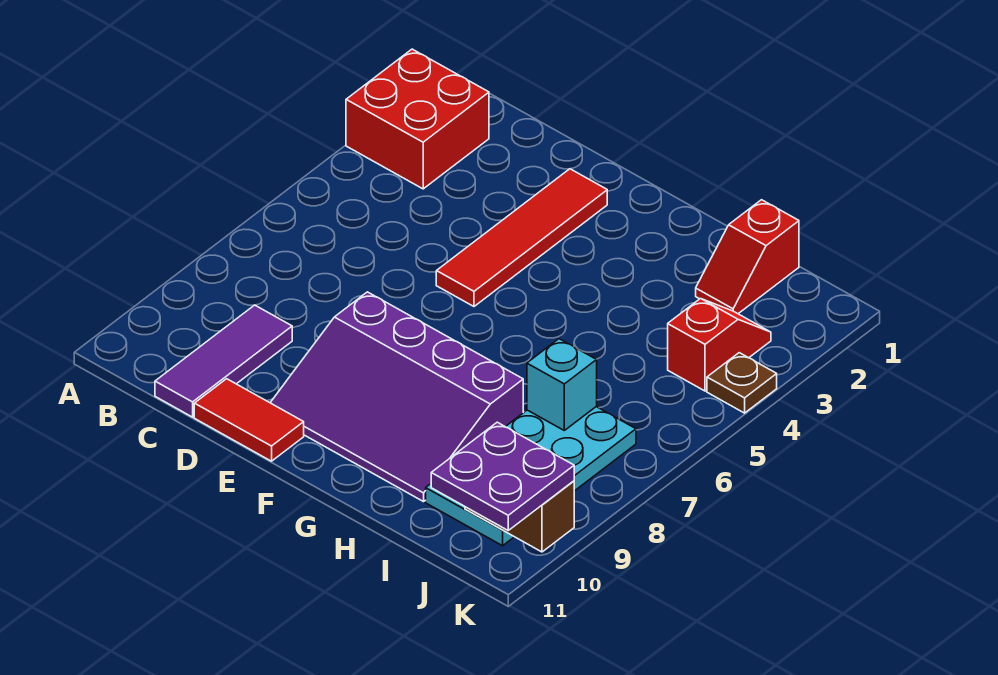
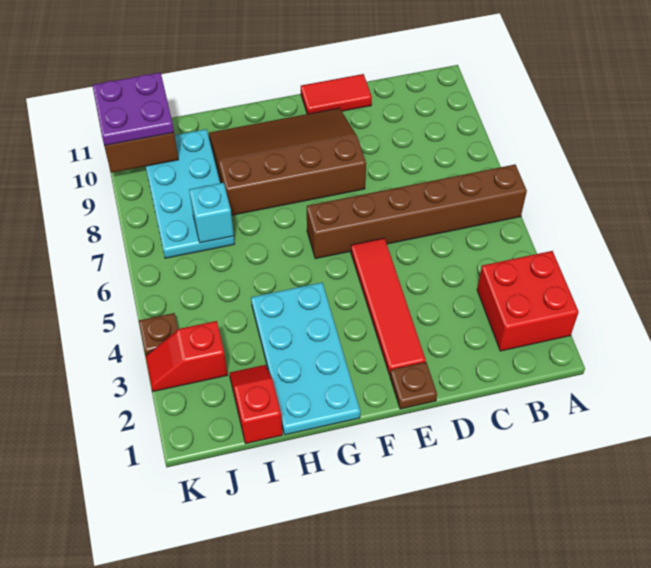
none -> brown 1x6 brick [307,165,527,259]
purple 1x3 tile [155,305,292,417] -> none
none -> brown 1x1 plate [390,362,437,409]
purple 3x4 slope [270,292,523,502] -> brown 3x4 slope [209,108,366,215]
none -> cyan 2x4 plate [251,283,360,435]
red 1x2 slope [668,299,771,391] -> red 1x2 slope turned to [146,321,227,391]

